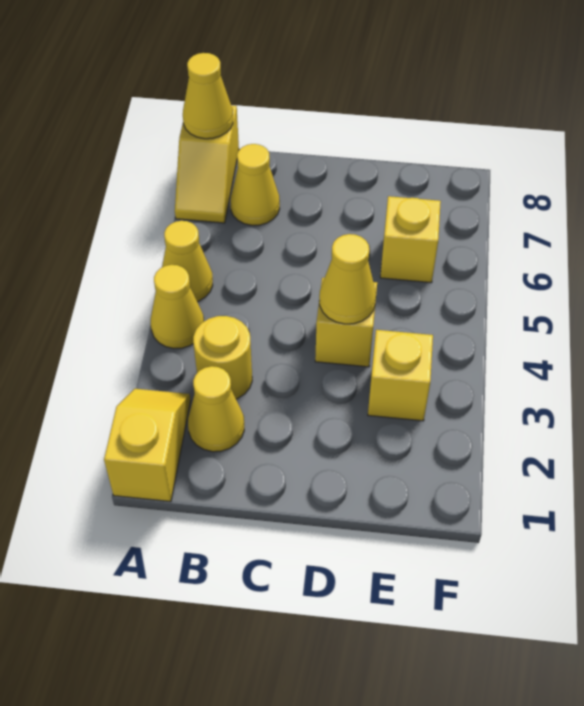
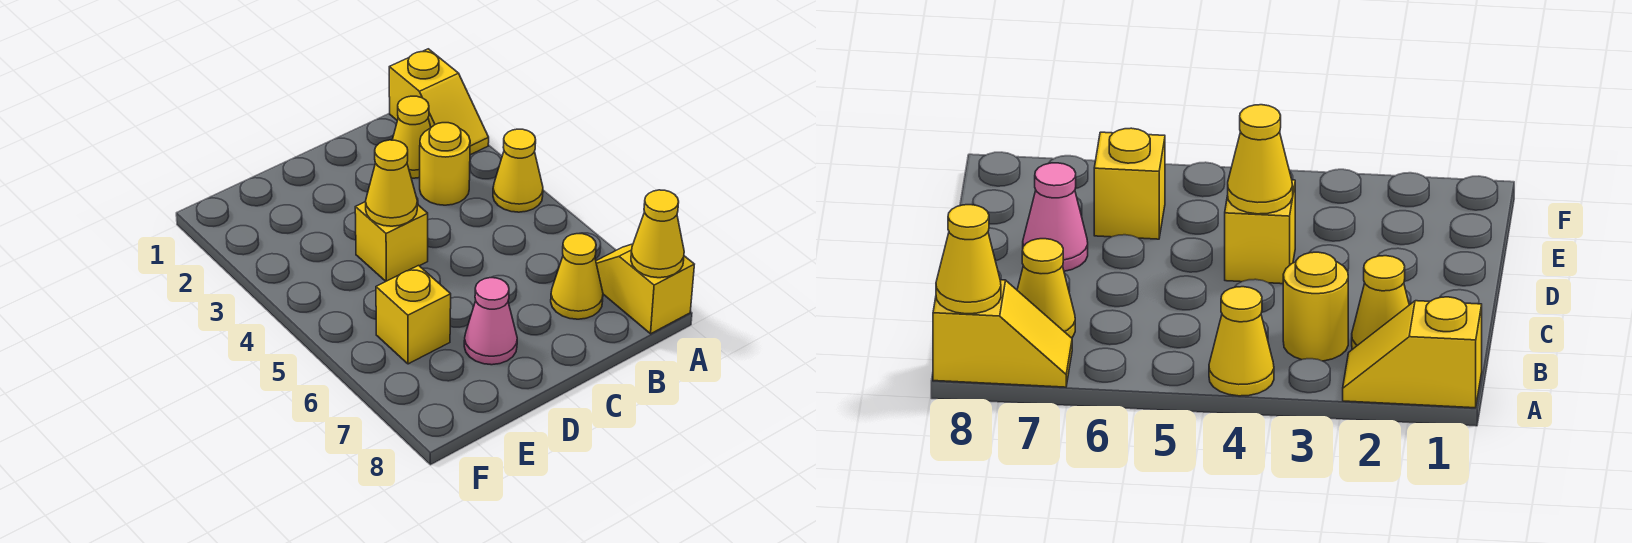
yellow 1x1 cone [162,221,213,302] -> none
none -> pink 1x1 cone [464,278,517,365]
yellow 1x1 brick [368,330,433,421] -> none

